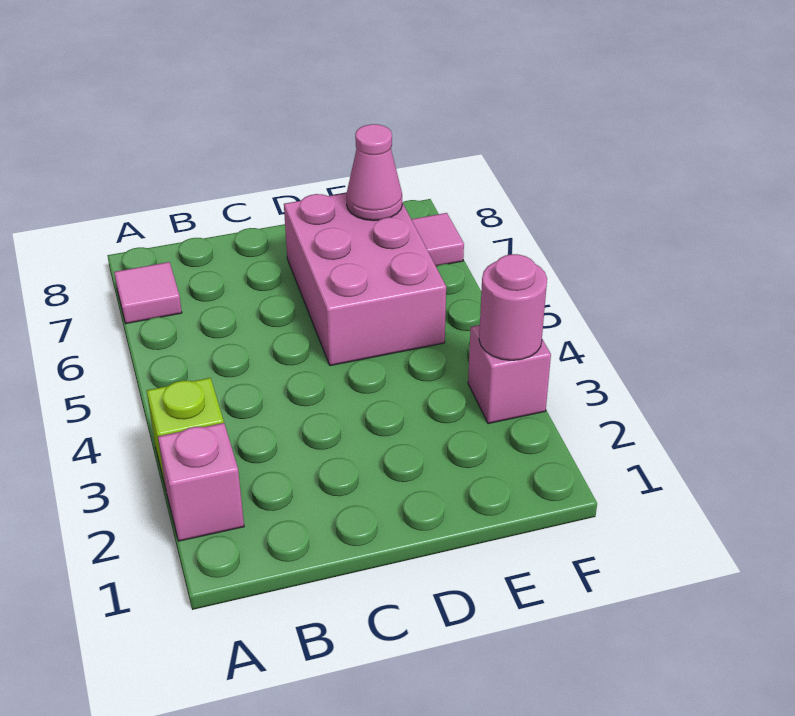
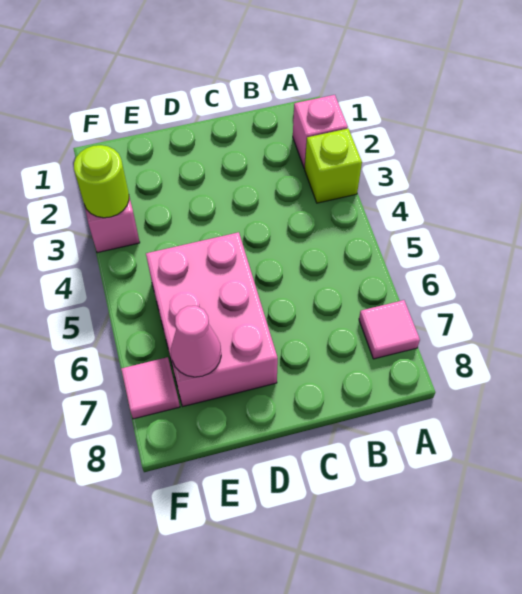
pink 1x1 round brick [479,254,547,360] -> lime 1x1 round brick [74,145,129,218]

